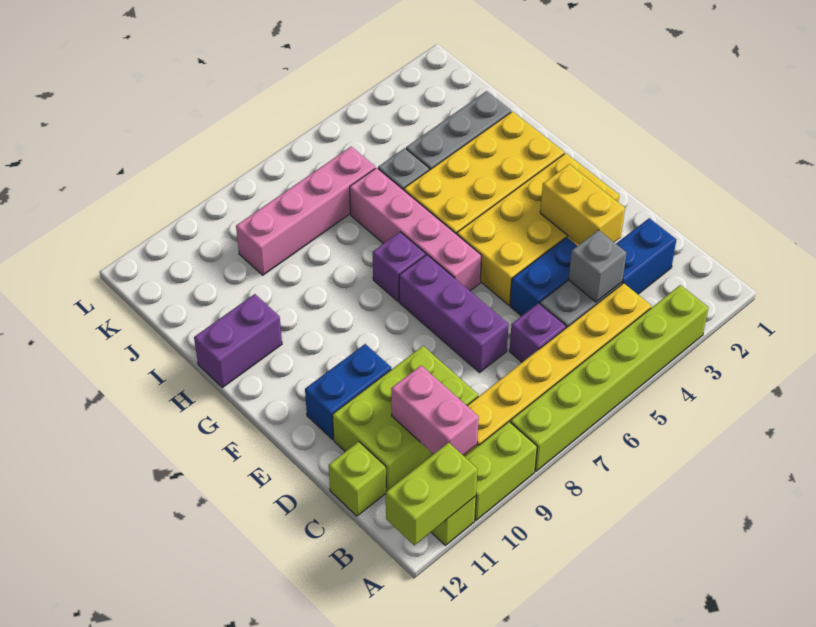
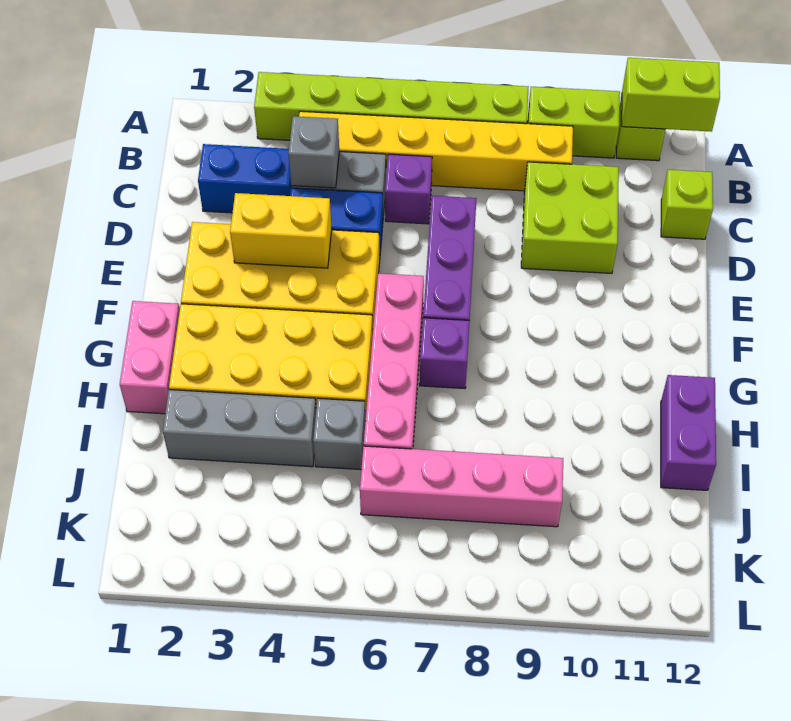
pink 1x2 brick [391,366,479,455] -> pink 1x2 brick moved to [120,301,180,414]
lime 2x3 brick [332,346,478,491] -> lime 2x2 brick [521,162,619,273]
yellow 1x2 brick [540,164,625,245] -> yellow 1x2 brick turned to [230,193,332,268]
blue 1x2 brick [305,344,391,439] -> none
purple 1x2 brick [194,294,282,387] -> purple 1x2 brick turned to [661,375,716,490]

